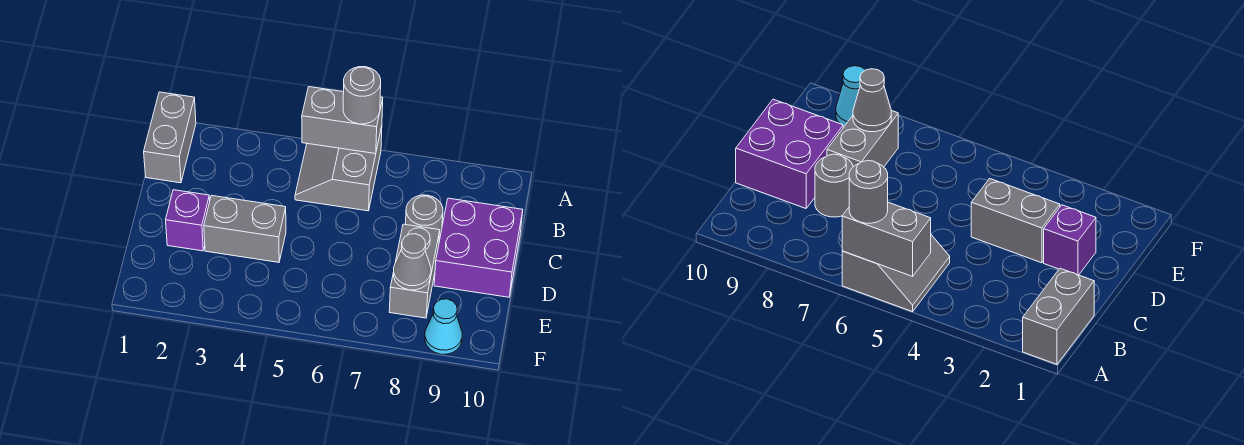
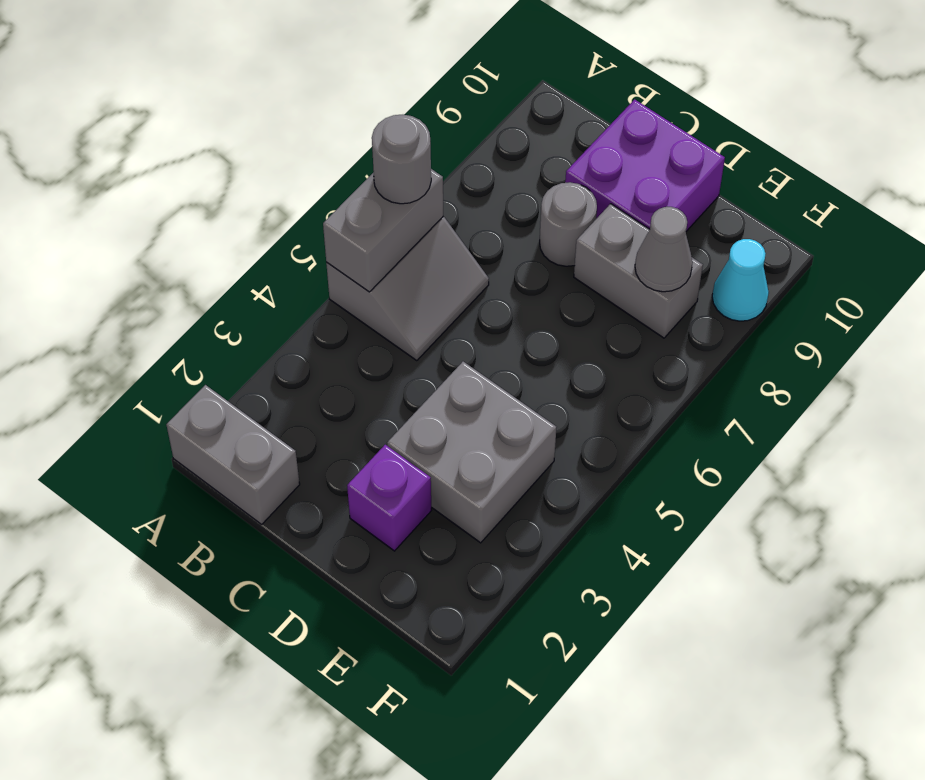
grey 2x2 slope [295,127,382,211] -> grey 2x2 slope turned to [326,217,489,361]
grey 1x2 brick [204,195,286,262] -> grey 2x2 brick [387,362,556,543]

